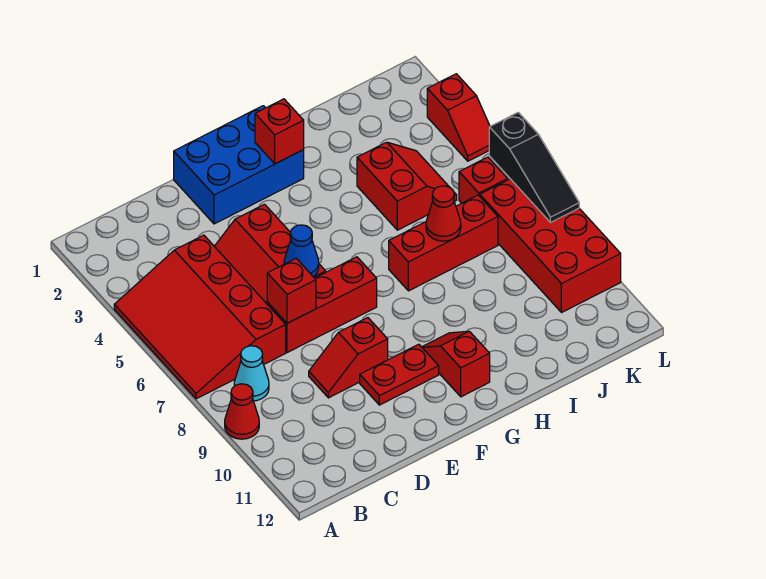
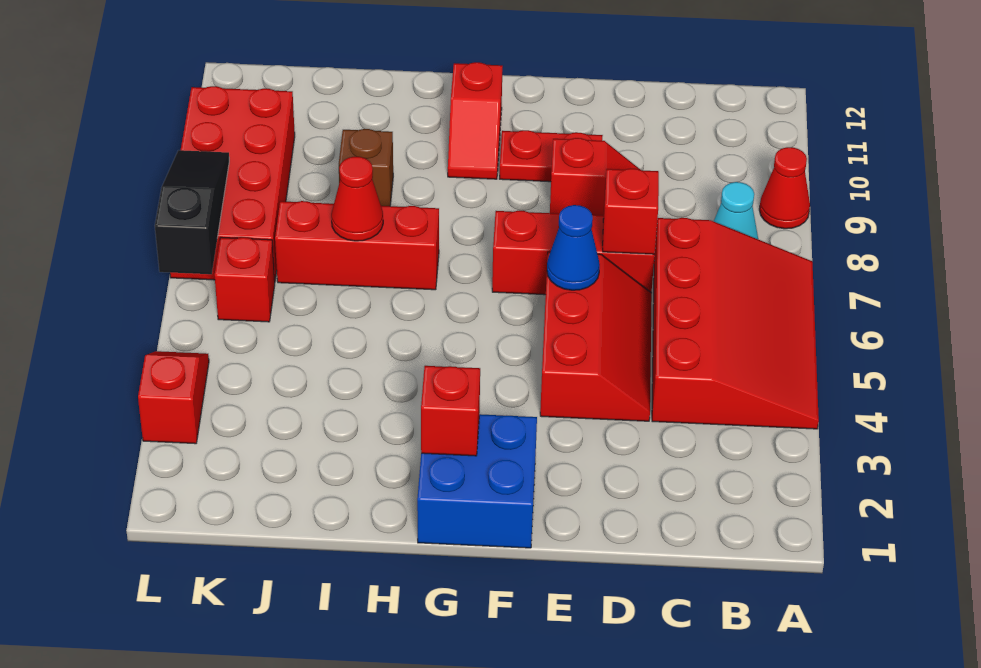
blue 2x3 brick [174,106,304,224] -> blue 2x2 brick [417,414,537,548]
red 2x2 slope [357,142,457,230] -> none
none -> brown 1x1 brick [339,129,393,206]

